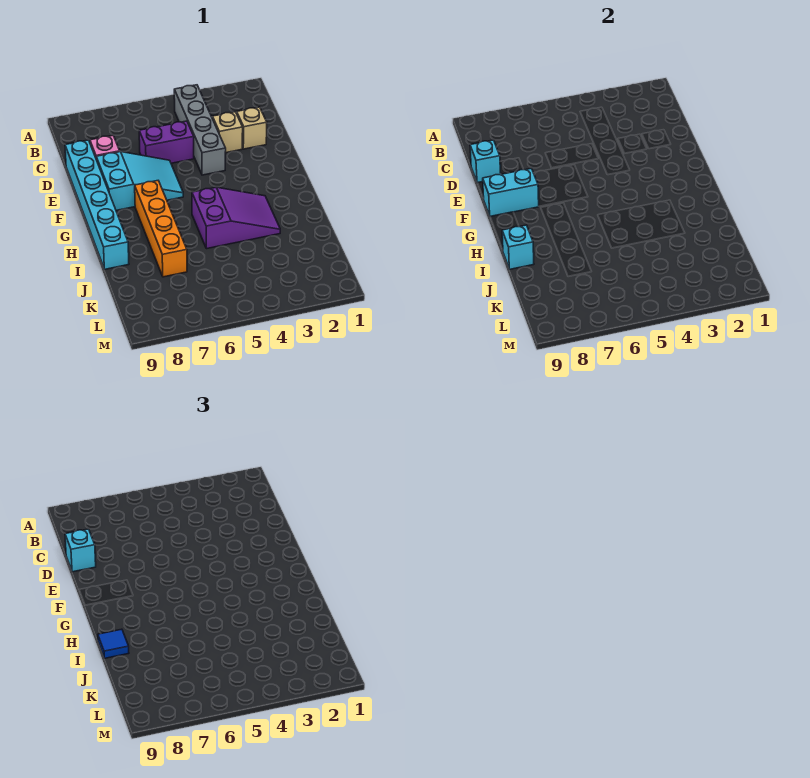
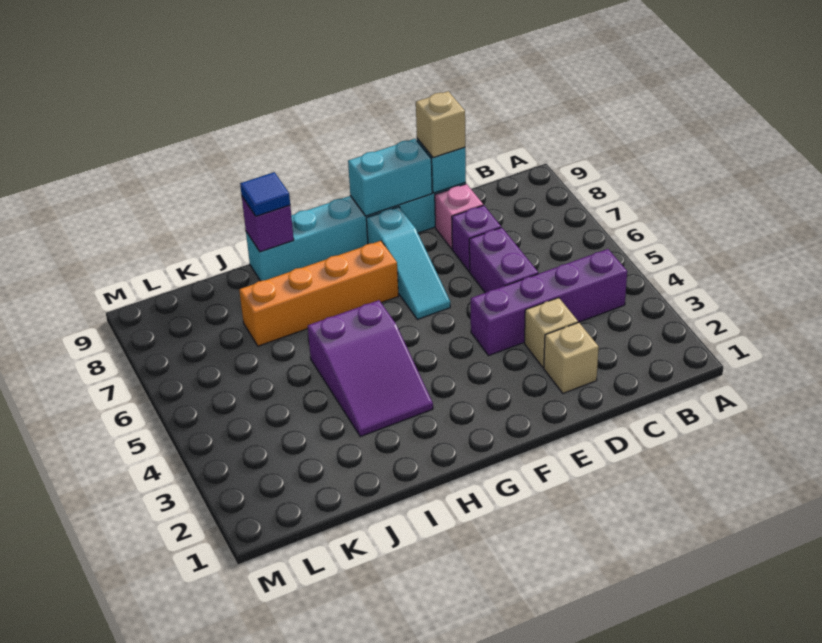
grey 1x4 brick [174,85,226,175] -> purple 1x4 brick [471,249,627,356]
none -> purple 1x1 brick [452,205,501,271]
cyan 1x1 brick [65,529,96,572] -> tan 1x1 brick [416,91,465,158]
cyan 2x3 slope [96,152,183,210] -> cyan 1x3 slope [366,207,450,319]
cyan 1x2 brick [483,168,539,216] -> cyan 1x2 brick turned to [348,139,432,216]
cyan 1x1 brick [502,225,534,269] -> purple 1x1 brick [242,197,294,252]

